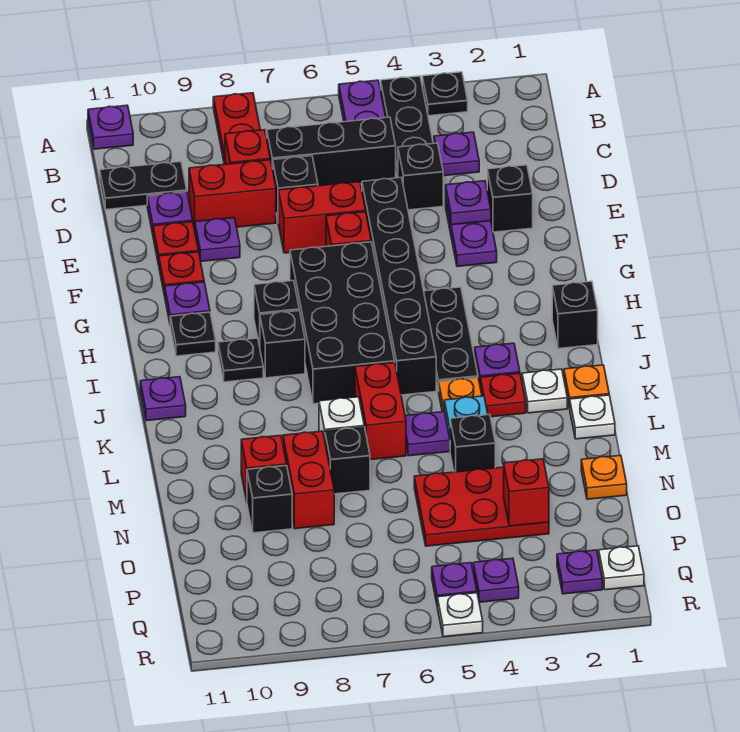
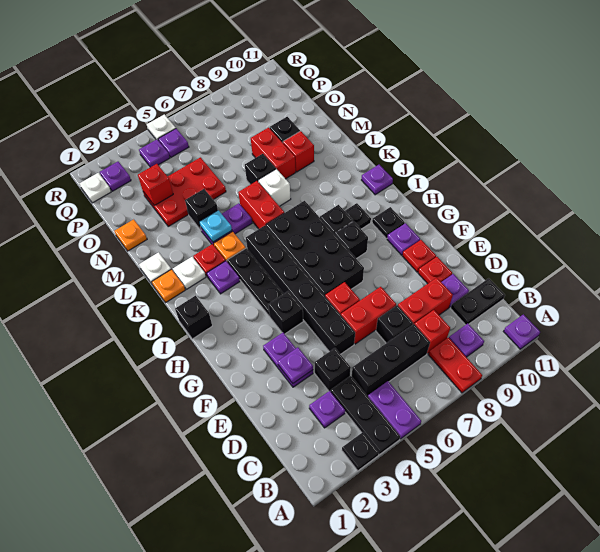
black 1x1 brick [487,165,533,232] -> black 1x1 brick moved to [268,291,303,334]
purple 1x1 plate [195,218,240,261] -> purple 1x1 plate moved to [449,323,484,357]

